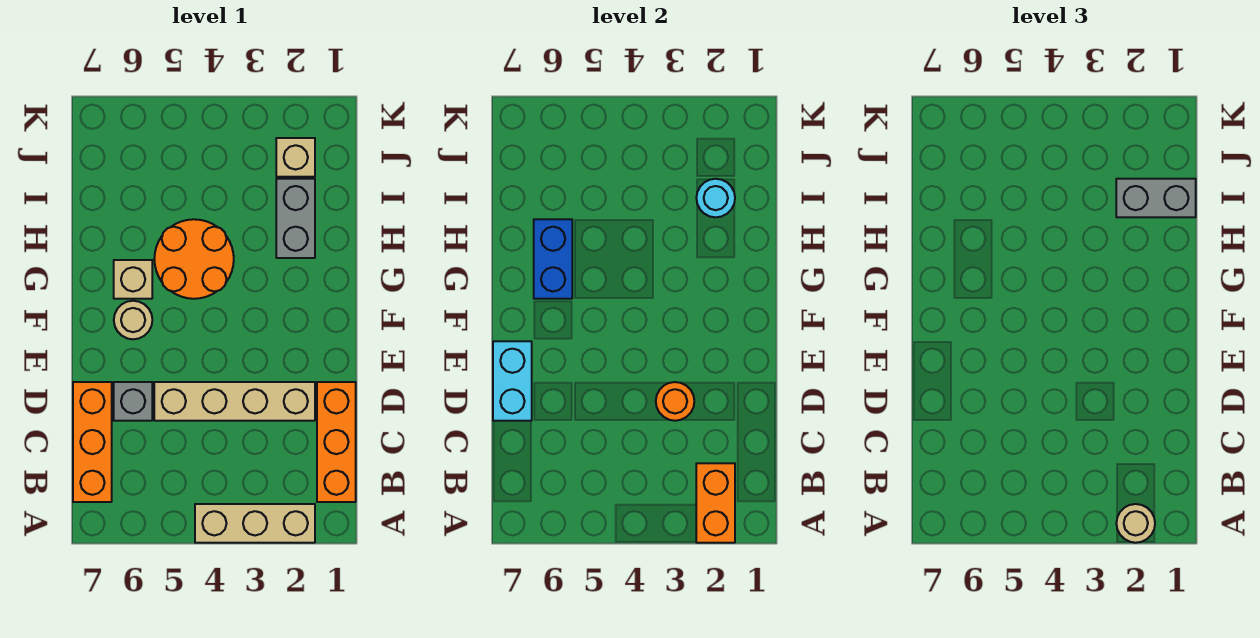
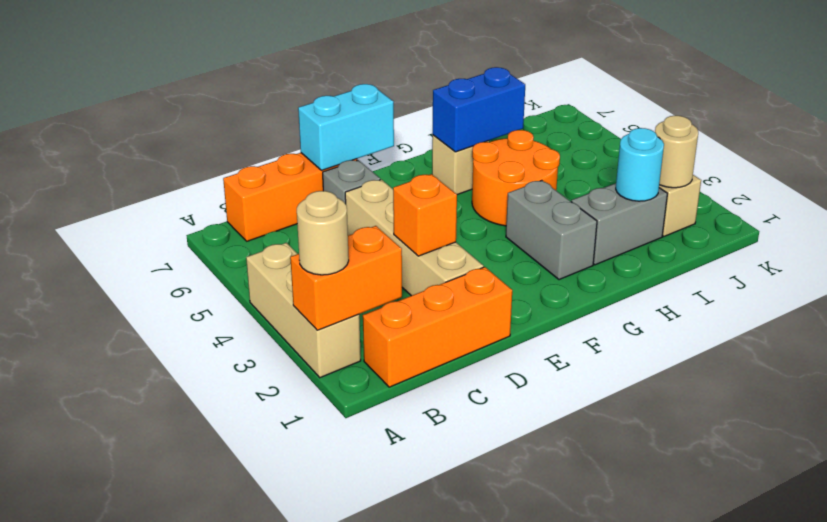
orange 1x1 round brick [656,382,694,421] -> orange 1x1 brick [393,174,457,256]
tan 1x1 round brick [114,301,152,339] -> tan 1x1 round brick moved to [655,116,698,188]
grey 1x2 brick [1116,179,1196,217] -> grey 1x2 brick moved to [506,180,597,280]

